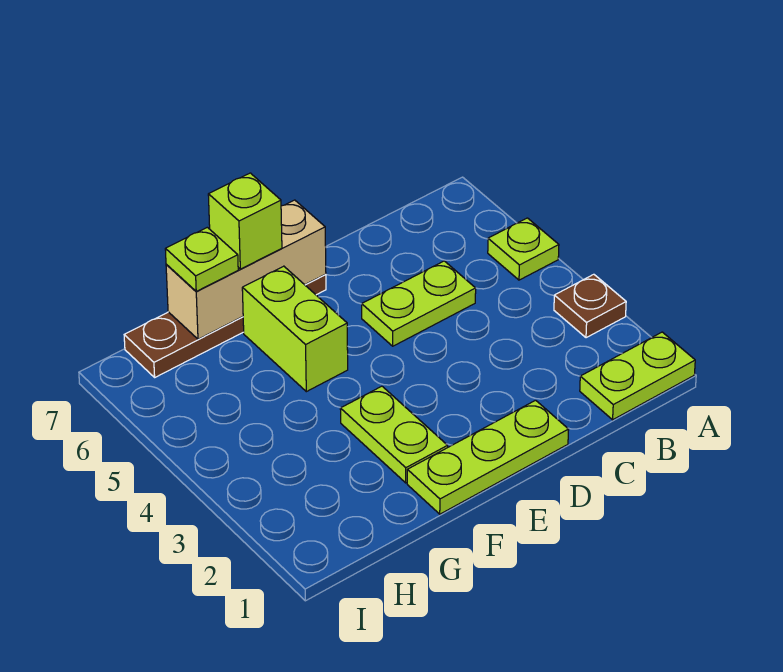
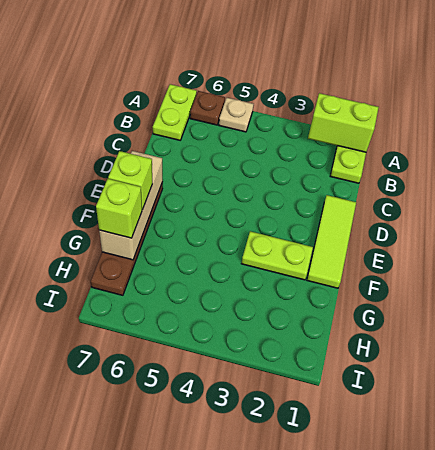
brown 1x1 plate [554,274,626,338] -> brown 1x1 plate moved to [190,91,225,125]
lime 1x1 plate [488,218,559,280] -> tan 1x1 plate [219,98,254,132]
lime 1x2 plate [362,261,476,346] -> lime 1x2 plate moved to [153,84,197,140]
lime 1x3 plate [407,400,569,514] -> lime 1x3 tile [307,195,356,288]
lime 1x2 brick [242,266,348,392] -> lime 1x2 brick moved to [308,93,379,152]
lime 1x1 plate [165,227,238,291] -> lime 1x1 brick [96,179,142,238]

